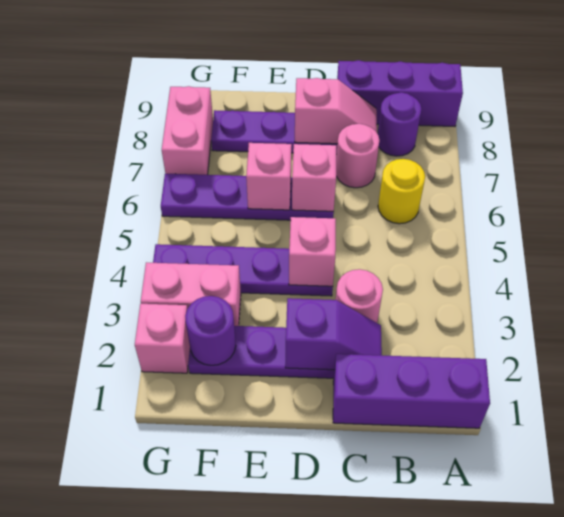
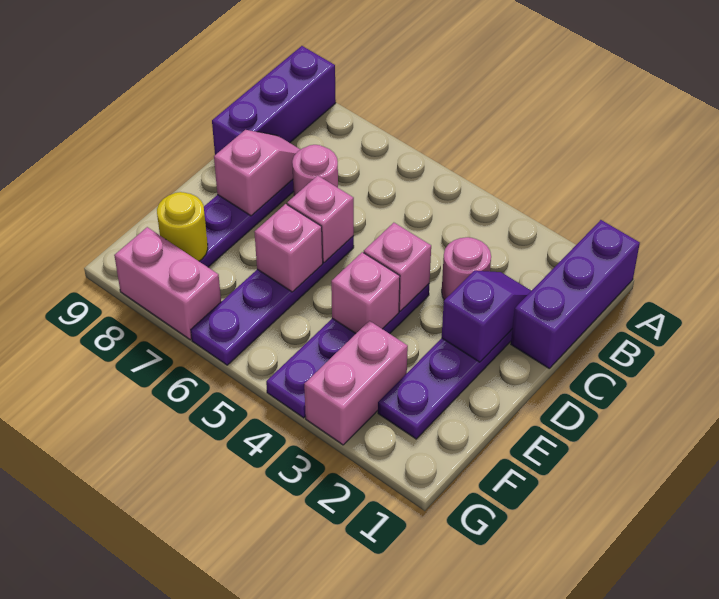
yellow 1x1 round brick [378,159,425,224] -> yellow 1x1 round brick moved to [157,192,208,261]
purple 1x1 round brick [377,92,421,156] -> none
purple 1x1 round brick [185,296,236,365] -> none
pink 1x1 brick [135,304,190,373] -> pink 1x1 brick moved to [331,252,400,334]

